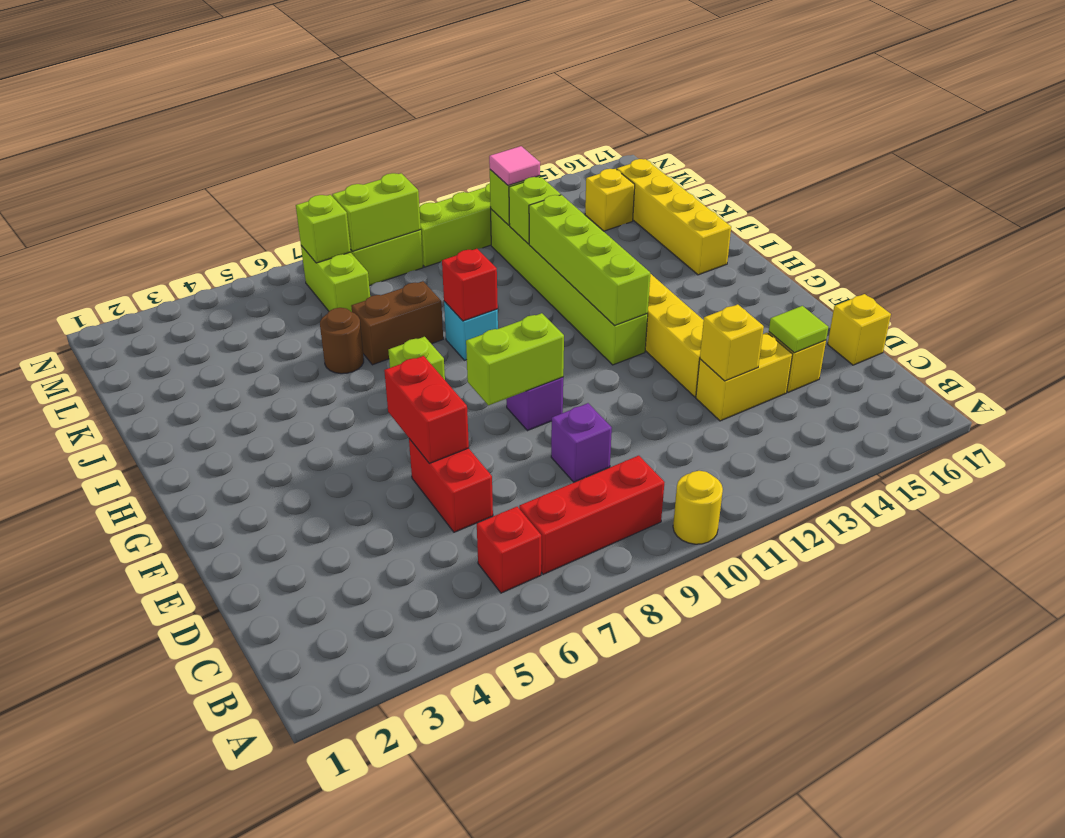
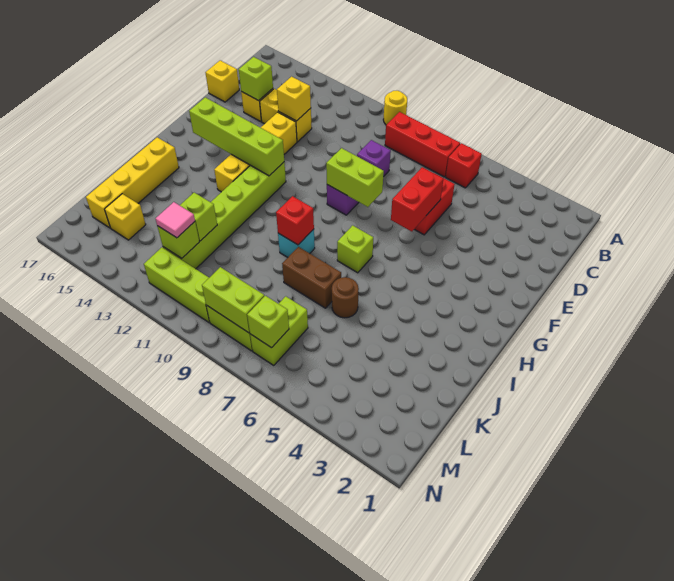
lime 1x1 tile [769,306,828,353] -> lime 1x1 brick [239,57,273,101]
lime 1x4 brick [529,195,650,326] -> lime 1x4 brick turned to [189,97,284,176]

